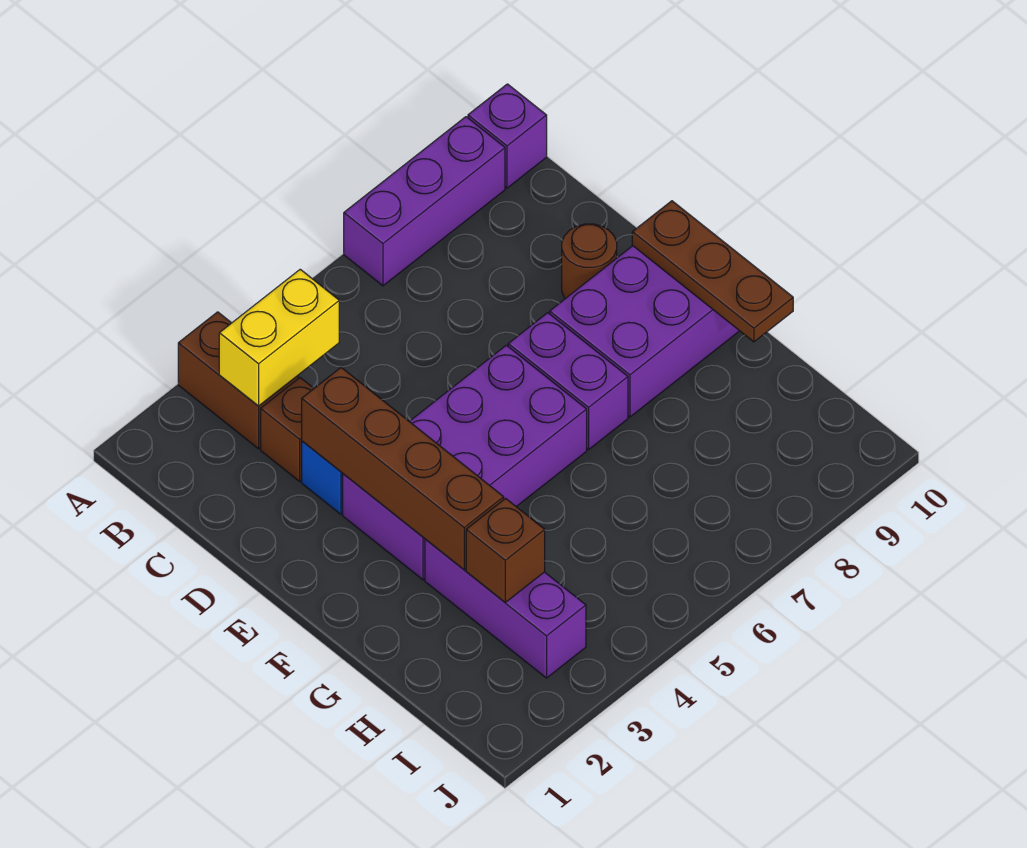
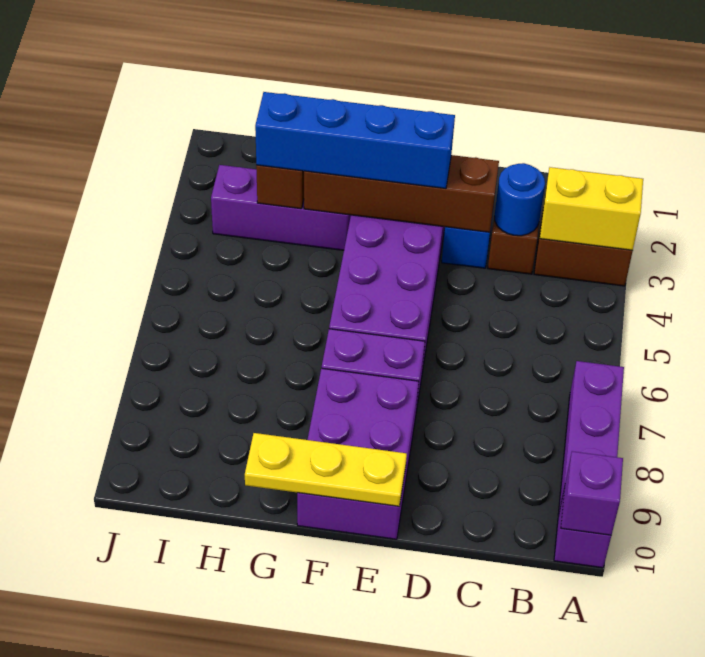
none -> purple 1x1 brick [561,451,623,535]
yellow 1x2 brick [219,269,339,406] -> yellow 1x2 brick turned to [540,167,643,250]
none -> blue 1x1 round brick [494,163,545,236]
brown 1x1 round brick [562,224,617,299] -> none
none -> blue 1x4 brick [255,92,455,188]
brown 1x3 plate [632,201,793,342] -> yellow 1x3 plate [245,433,407,506]

